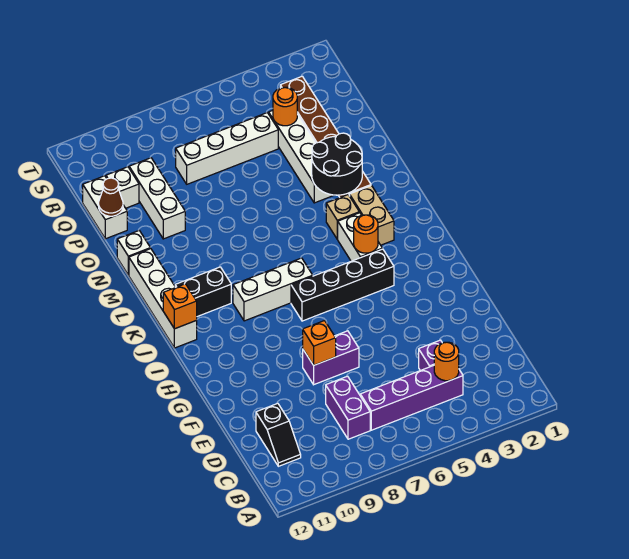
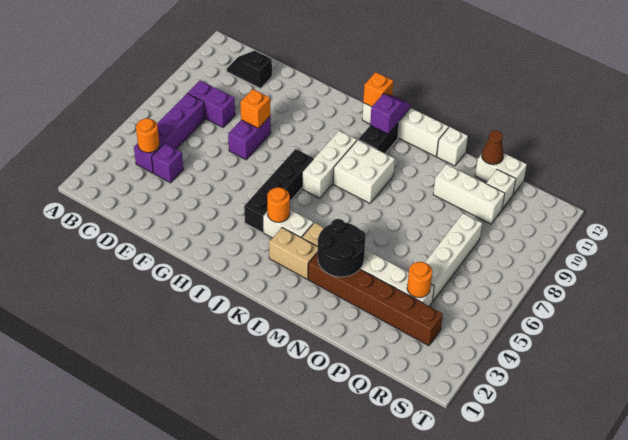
none -> white 2x2 brick [333,140,395,203]
none -> purple 1x2 slope [370,94,411,134]

